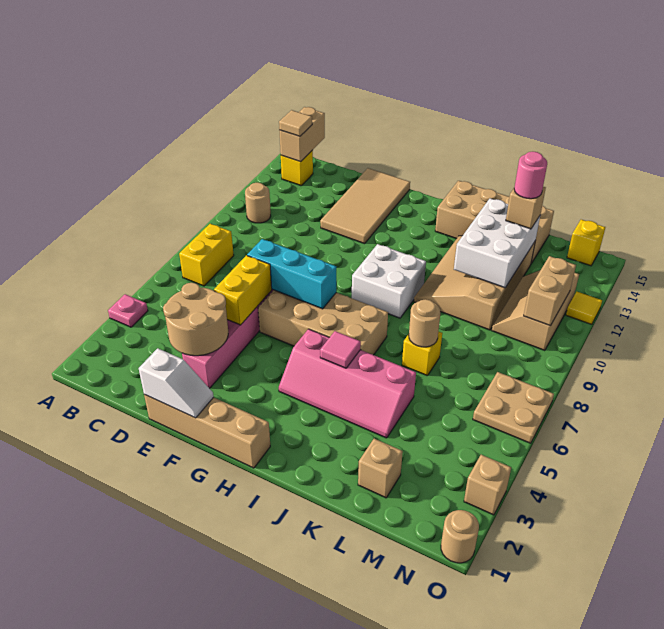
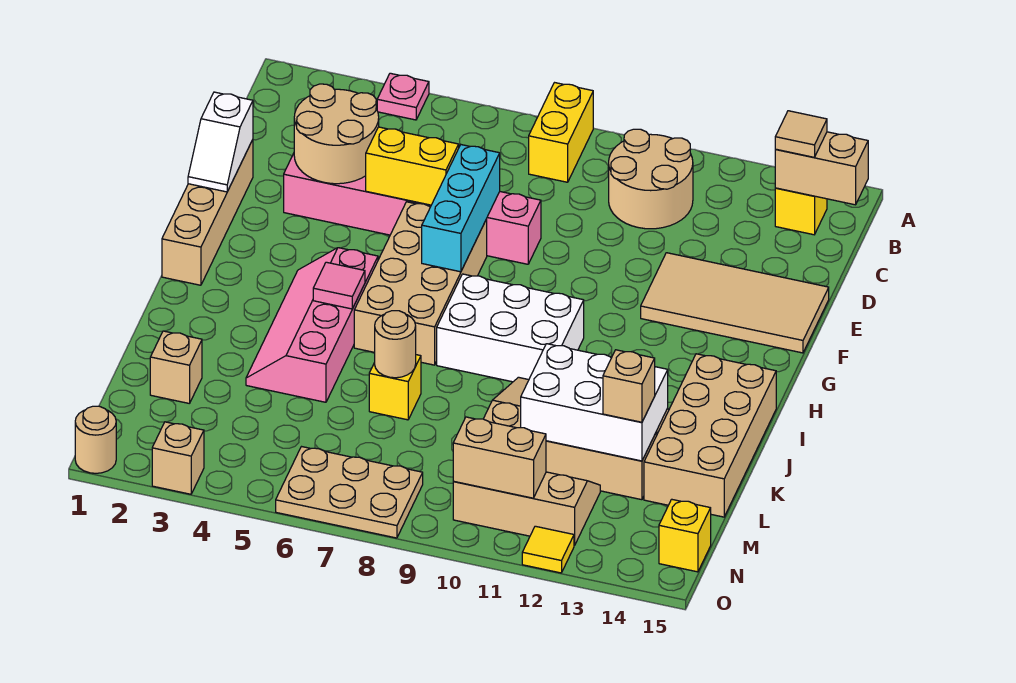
yellow 1x2 brick [179,224,234,286] -> yellow 1x2 brick turned to [529,83,593,182]
tan 1x1 round brick [245,183,271,223] -> tan 2x2 round brick [609,129,693,229]
white 2x2 brick [352,244,426,318] -> white 2x3 brick [437,274,584,382]
pink 1x1 round brick [514,152,547,199] -> none
tan 2x2 plate [473,372,554,443] -> tan 2x3 plate [276,447,423,538]

